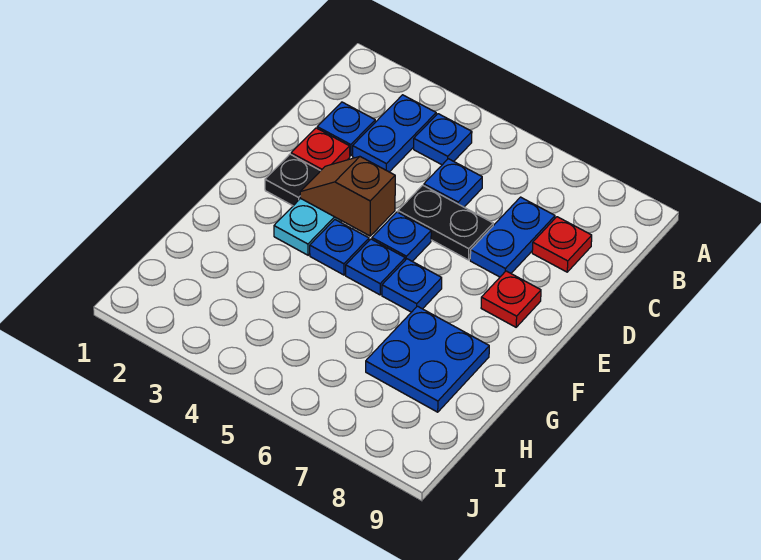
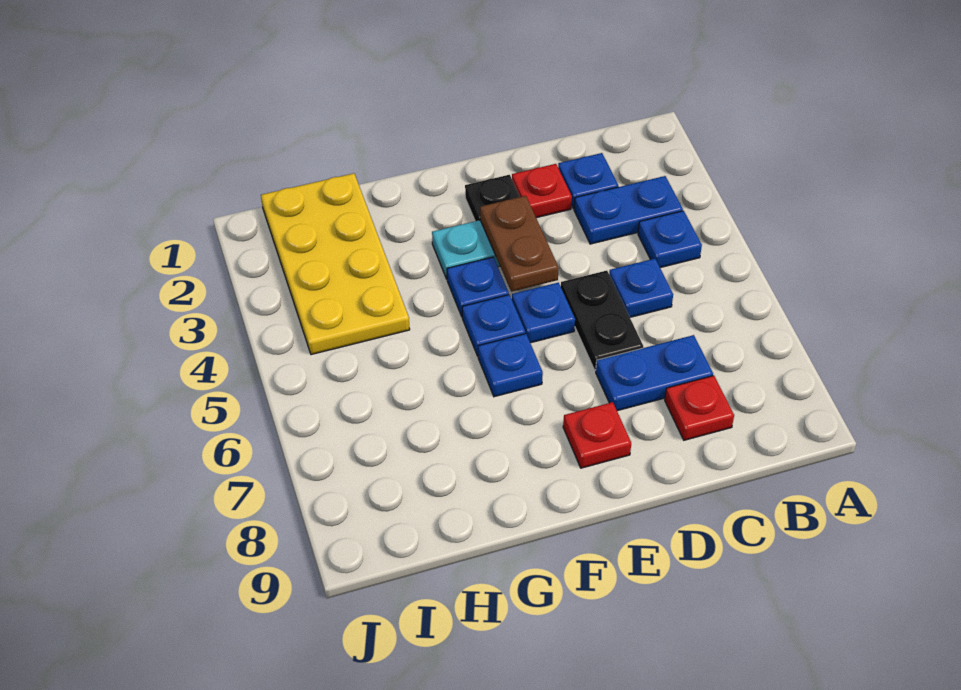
brown 1x2 slope [300,157,395,236] -> brown 1x2 plate [480,196,559,292]
blue 2x2 plate [366,306,489,412] -> none
none -> yellow 2x4 plate [261,173,410,355]

